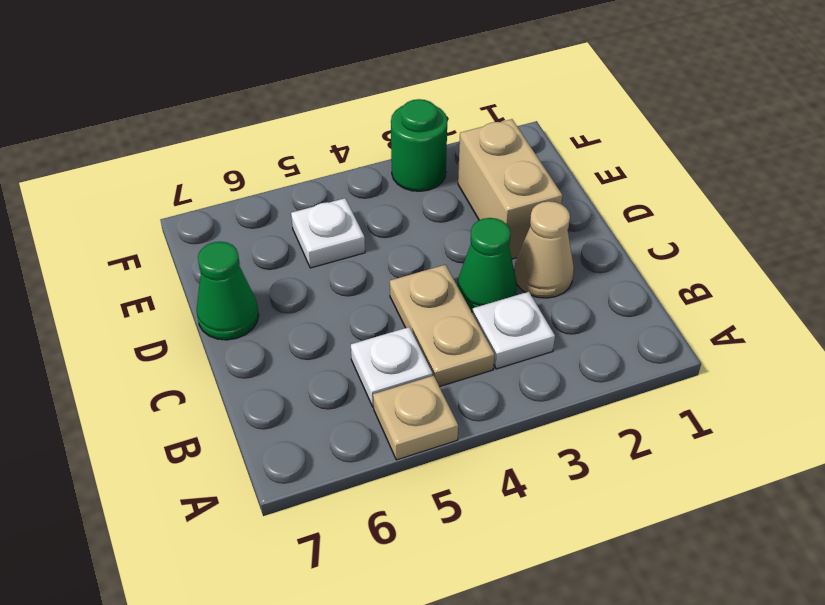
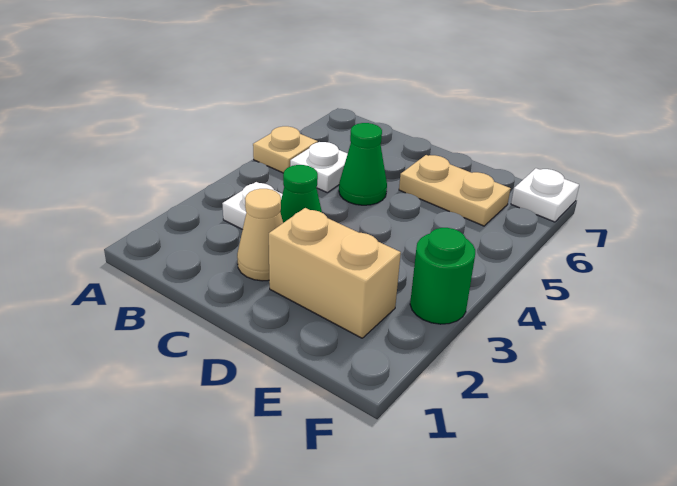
tan 1x2 plate [390,265,495,387] -> tan 1x2 plate moved to [399,155,511,226]
green 1x1 cone [197,242,259,340] -> green 1x1 cone moved to [339,123,387,205]
white 1x1 plate [291,198,365,268] -> white 1x1 plate moved to [511,168,579,222]

